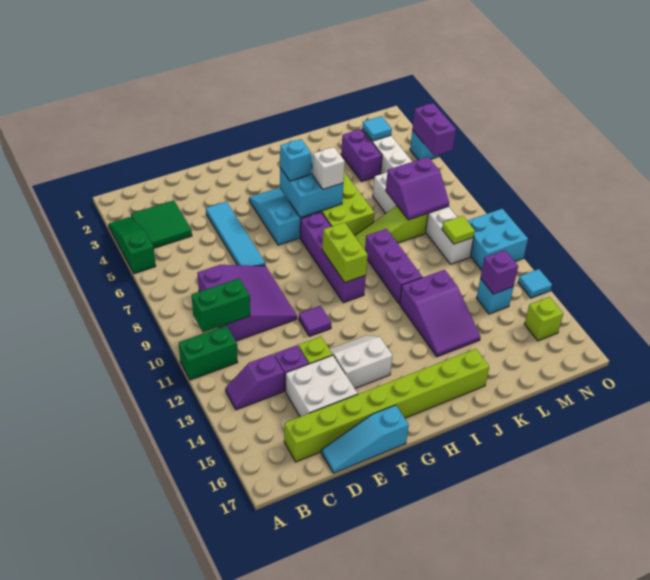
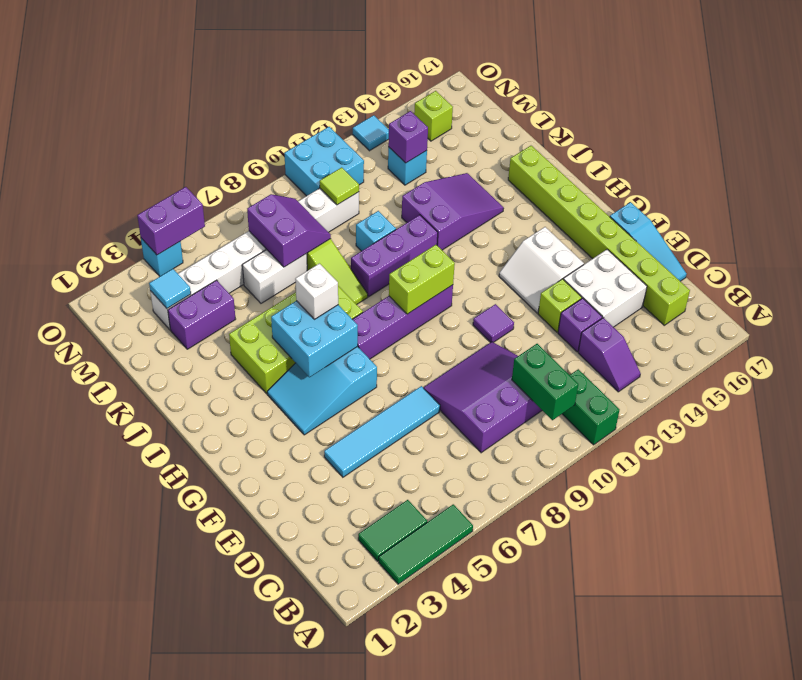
green 1x3 slope [109,217,156,274] -> green 1x3 tile [379,504,473,584]
green 2x2 tile [131,200,192,248] -> green 1x2 tile [358,500,427,561]
cyan 1x1 brick [280,139,311,181] -> cyan 1x1 brick moved to [356,211,396,251]

